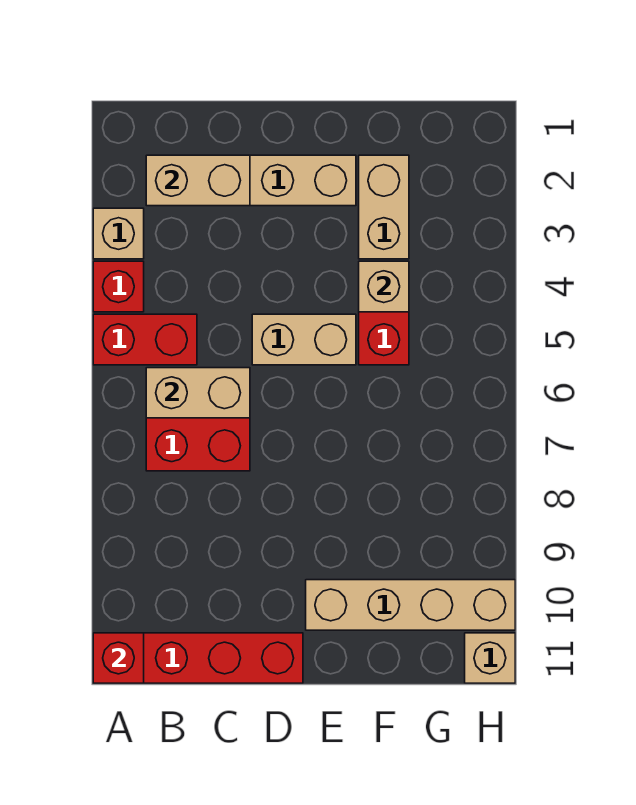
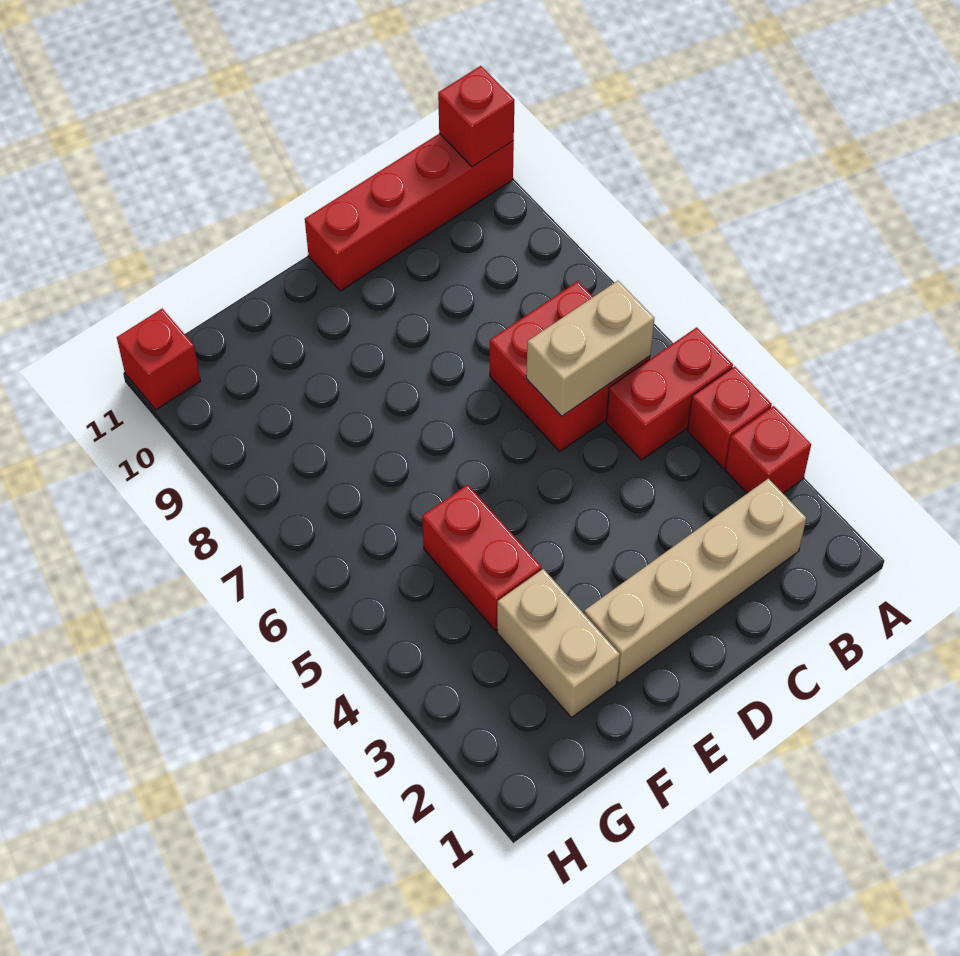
tan 1x1 brick [93,208,144,259] -> red 1x1 brick [725,406,811,493]
tan 1x2 brick [146,155,250,206] -> none
tan 1x2 brick [252,314,356,365] -> none
tan 1x4 brick [306,580,515,630] -> none
tan 1x1 brick [359,261,409,312] -> none
tan 1x1 brick [465,633,515,683] -> red 1x1 brick [117,309,200,410]

